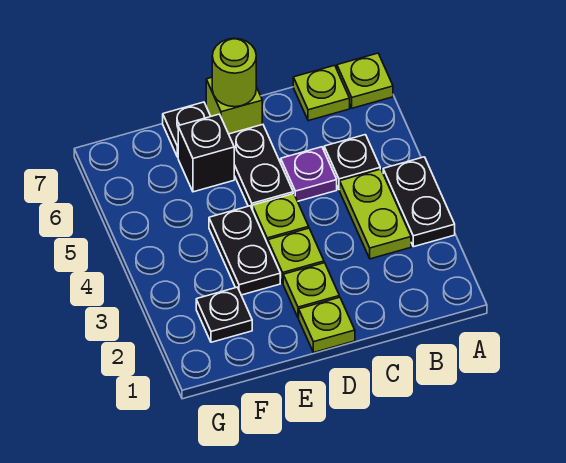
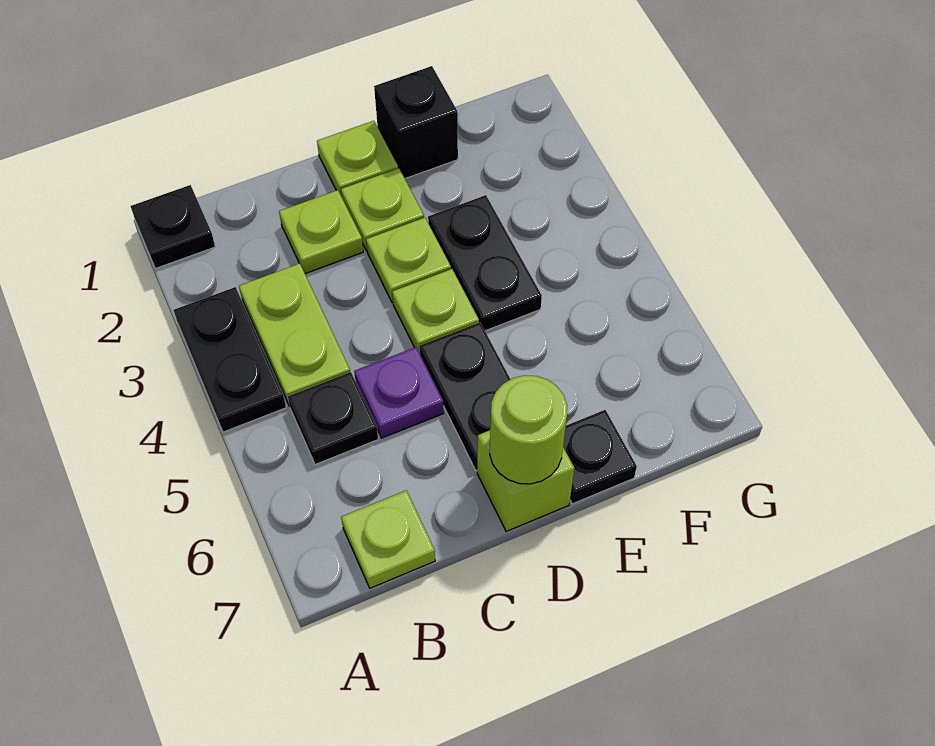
lime 1x1 plate [337,53,393,108] -> lime 1x1 plate moved to [279,190,363,274]
black 1x1 brick [178,114,234,192] -> black 1x1 brick moved to [374,66,458,179]
black 1x1 plate [196,287,252,342] -> black 1x1 plate moved to [131,185,215,269]

